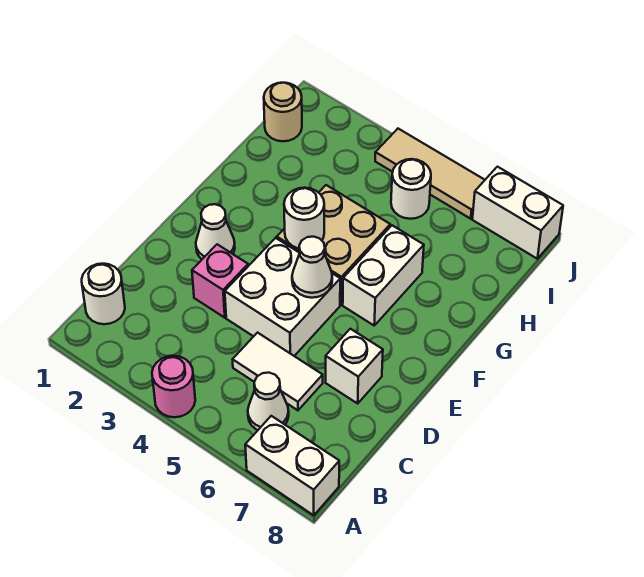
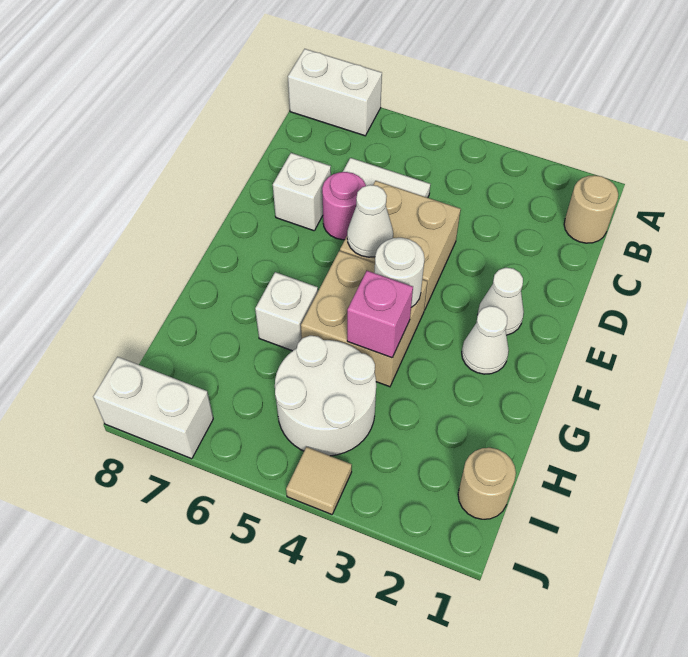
pink 1x1 round brick [152,356,195,417] -> pink 1x1 round brick moved to [322,172,366,240]
white 1x1 round brick [82,264,125,324] -> tan 1x1 round brick [564,175,618,243]
white 1x1 cone [248,373,289,430] -> white 1x1 cone moved to [462,306,509,374]
pink 1x1 brick [192,244,248,318] -> pink 1x1 brick moved to [347,271,413,358]
white 2x2 brick [225,238,340,356] -> tan 2x2 brick [340,181,461,310]
white 1x2 brick [343,225,424,325] -> white 1x1 brick [255,272,318,351]
white 1x1 round brick [391,159,431,219] -> white 2x2 round brick [275,336,376,456]
tan 1x3 tile [375,129,485,219] -> tan 1x1 tile [286,447,352,514]

